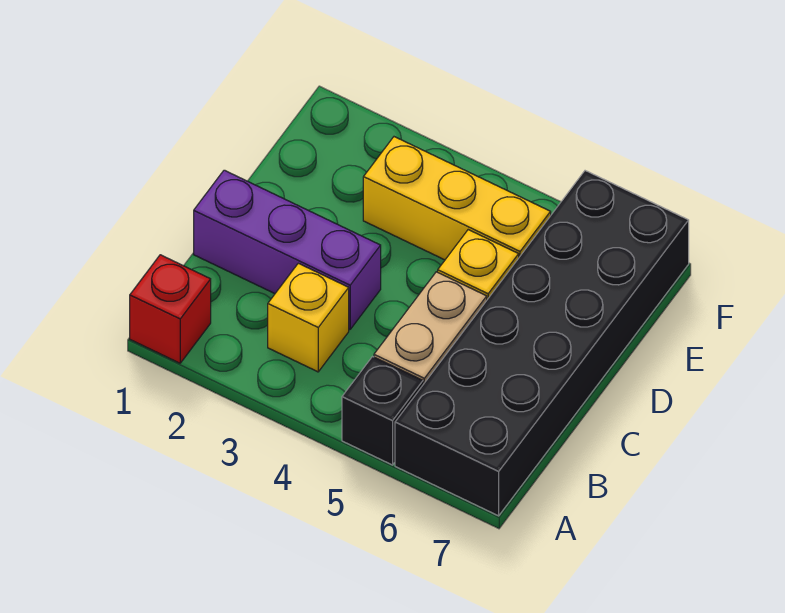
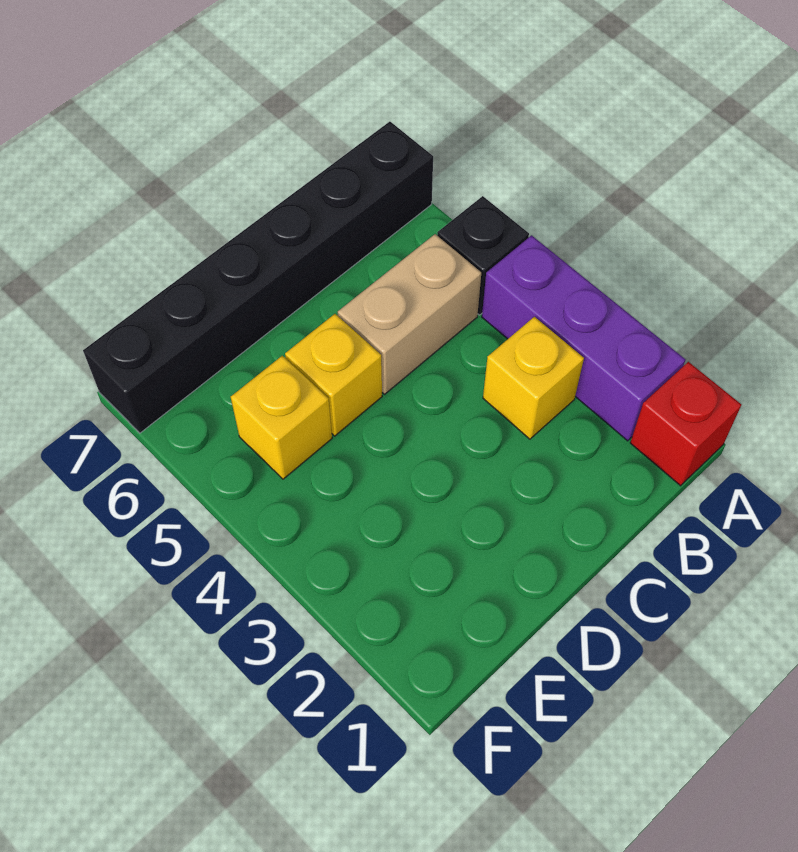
black 2x6 brick [395,171,689,516] -> black 1x6 brick [83,122,433,433]
purple 1x3 brick [194,170,381,329] -> purple 1x3 brick moved to [482,235,686,441]
yellow 1x3 brick [363,137,551,260] -> yellow 1x1 brick [231,356,332,479]

